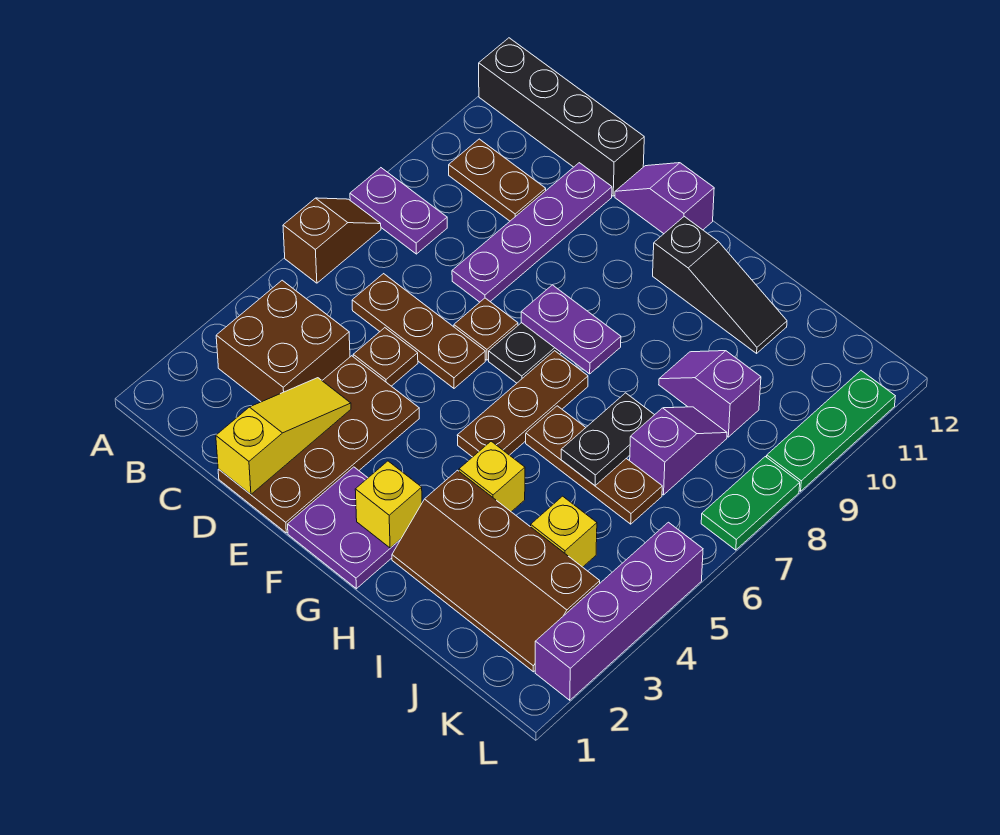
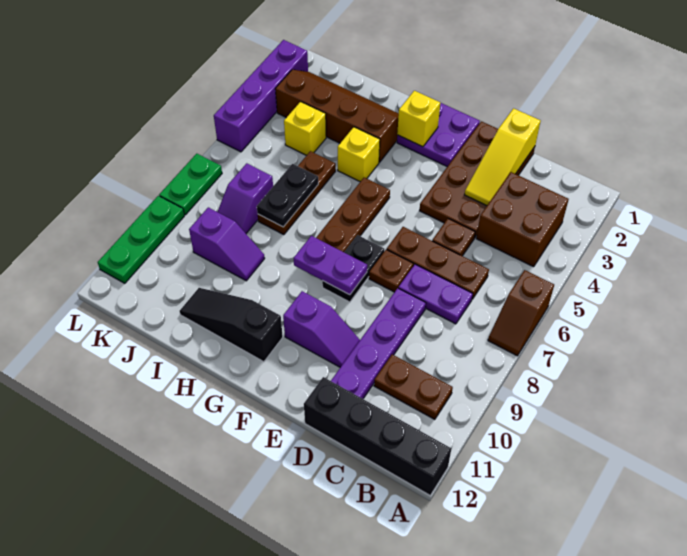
purple 1x2 plate [350,168,447,254] -> purple 1x2 plate moved to [398,264,473,324]
purple 1x2 slope [615,163,714,234] -> purple 1x2 slope moved to [283,291,360,367]
brown 1x3 plate [526,406,662,524] -> brown 1x3 plate turned to [258,151,336,235]

